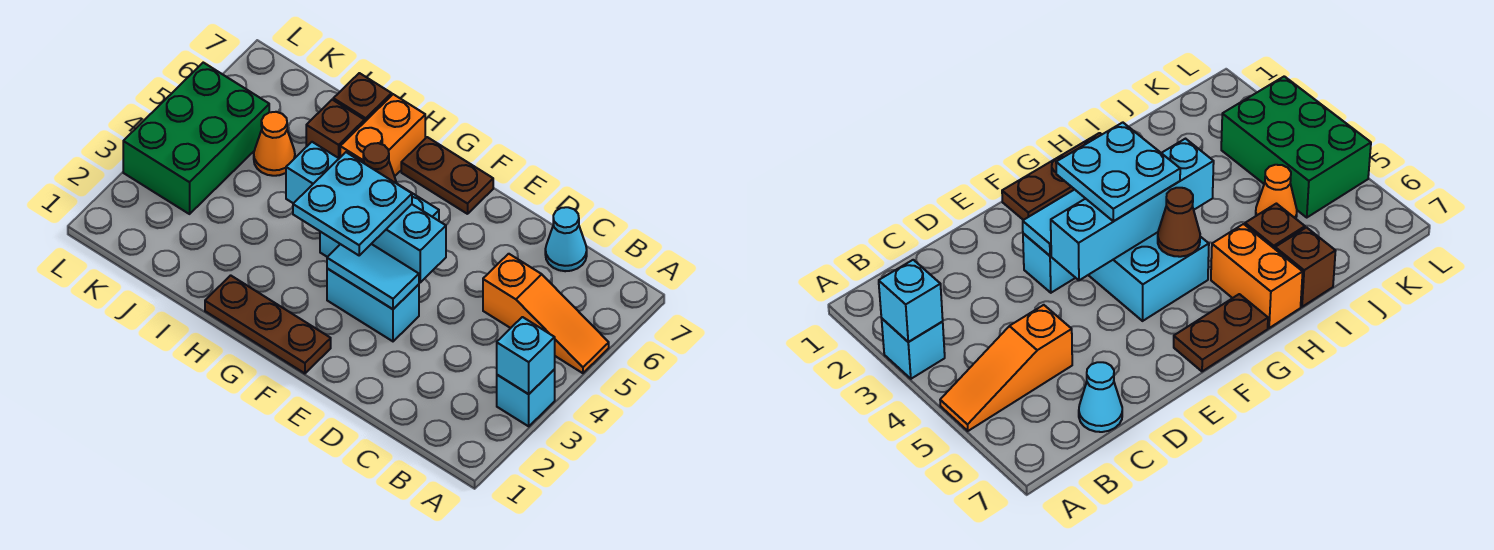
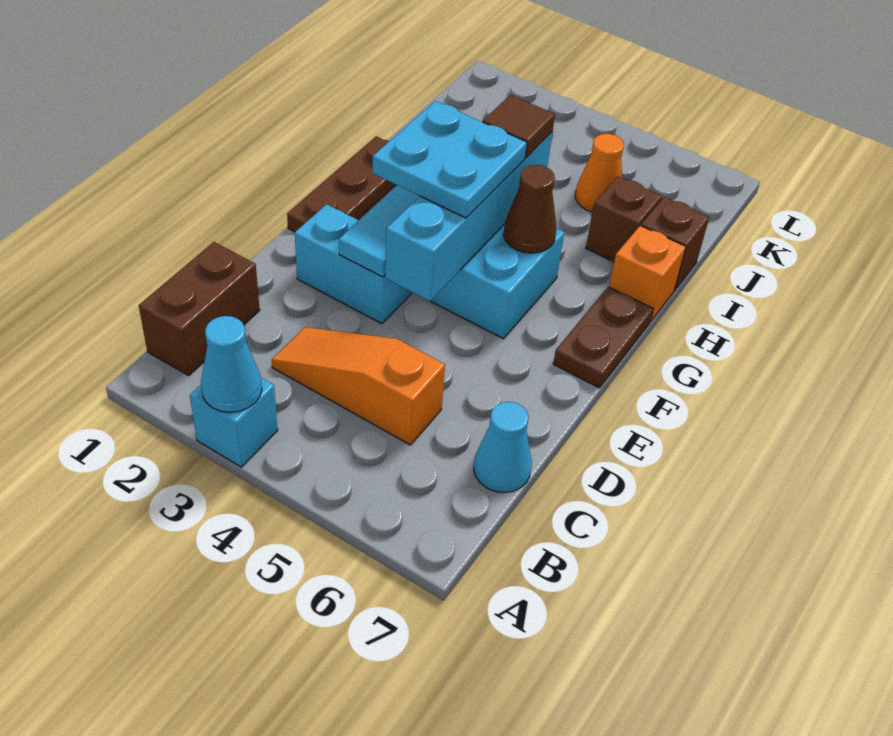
cyan 1x1 brick [497,317,555,394] -> cyan 1x1 cone [201,316,262,412]
orange 1x3 slope [483,254,609,373] -> orange 1x3 slope turned to [272,327,445,445]
none -> brown 1x2 brick [139,242,260,376]
cyan 1x2 brick [327,268,419,341] -> cyan 1x2 brick turned to [295,204,411,324]
none -> brown 1x1 tile [483,95,555,158]
orange 1x2 brick [340,94,425,176] -> orange 1x1 brick [609,226,686,321]
green 2x3 brick [123,63,269,214] -> none

